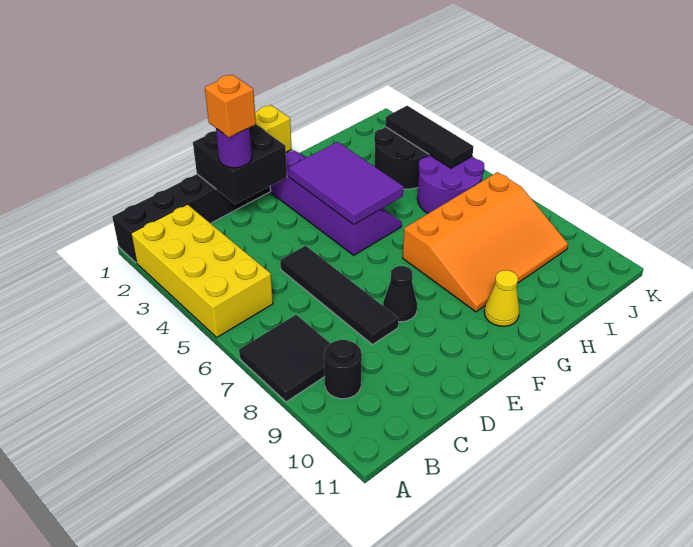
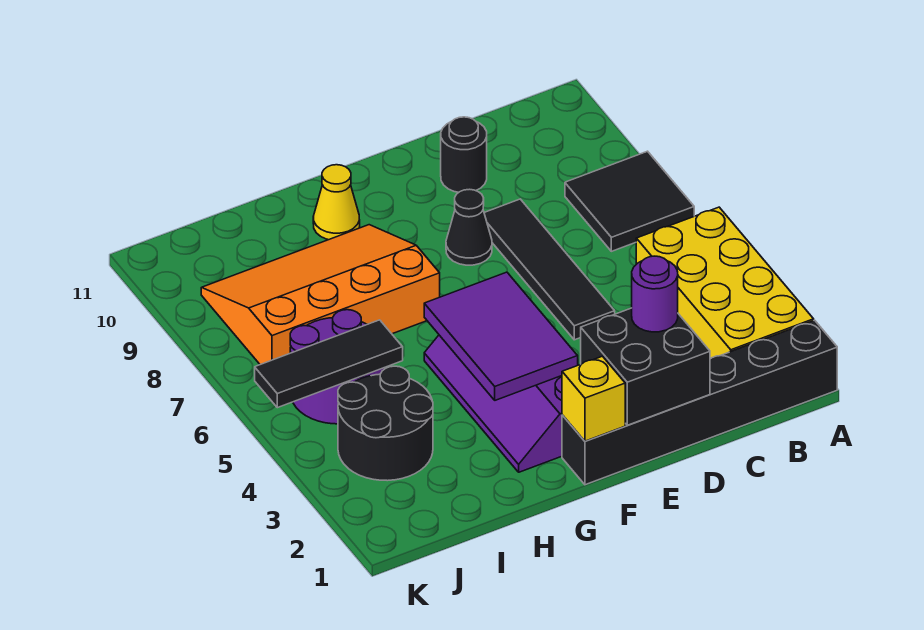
black 1x1 round brick [324,340,362,399] -> black 1x1 round brick moved to [441,117,487,192]
orange 1x1 brick [205,75,256,137] -> none
black 1x3 tile [385,106,474,168] -> black 1x3 tile turned to [255,320,403,408]

